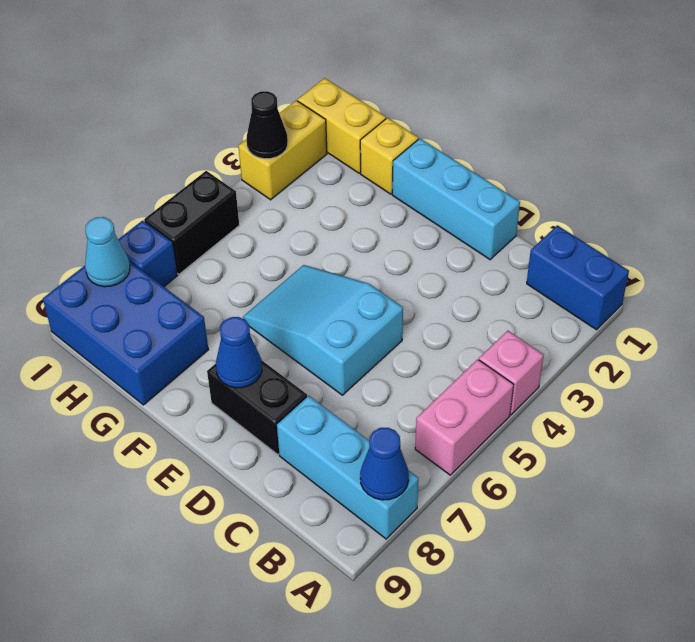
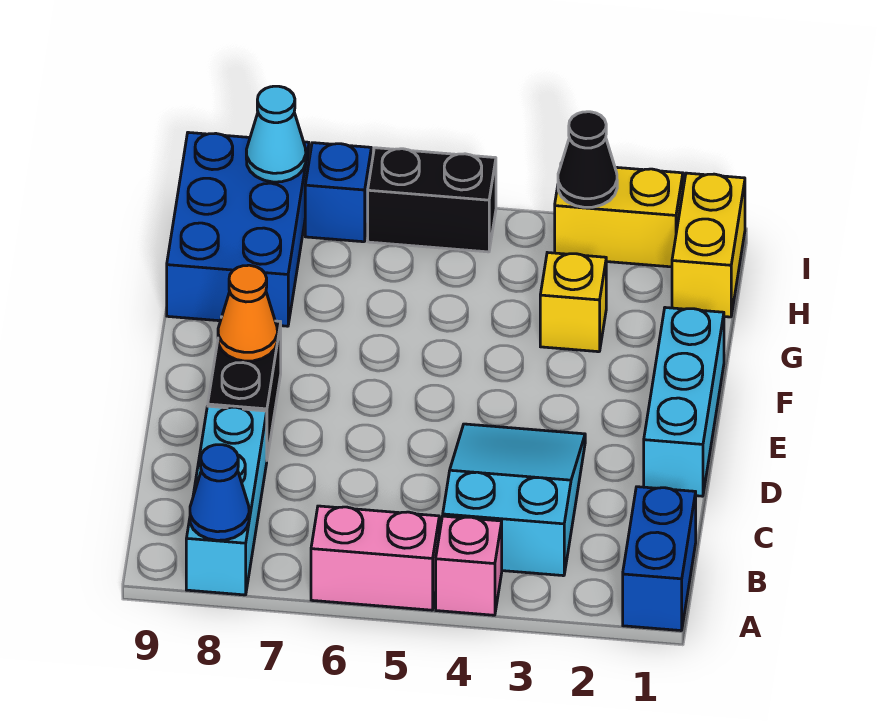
cyan 2x3 slope [243,265,403,395] -> cyan 2x3 slope moved to [443,424,585,576]
blue 1x1 cone [216,317,262,388] -> orange 1x1 cone [218,265,277,361]
yellow 1x1 brick [360,118,418,194] -> yellow 1x1 brick moved to [540,253,606,352]

